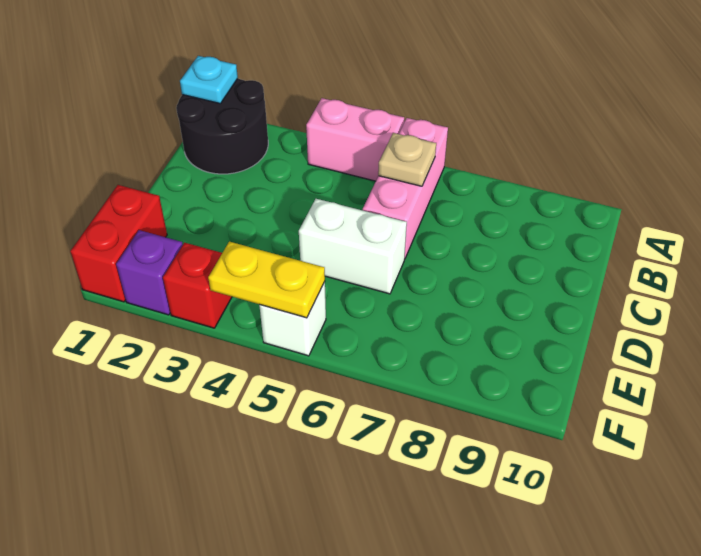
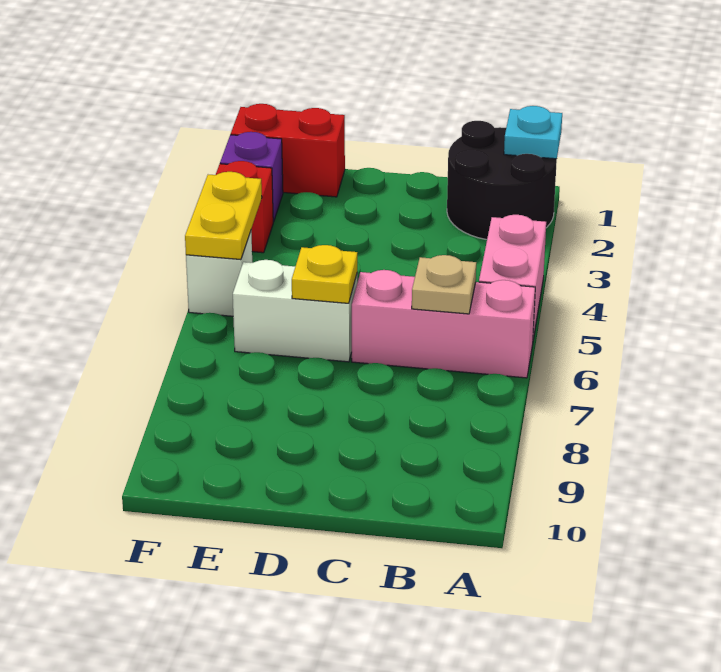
white 1x2 brick [299,199,407,294] -> white 1x2 brick turned to [233,260,357,362]
none -> yellow 1x1 plate [292,245,357,303]

